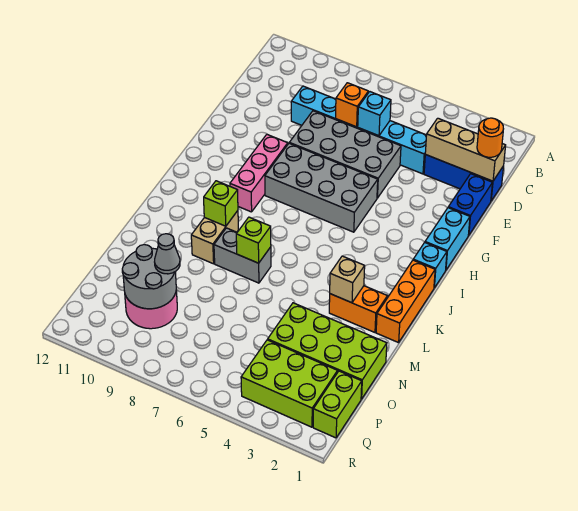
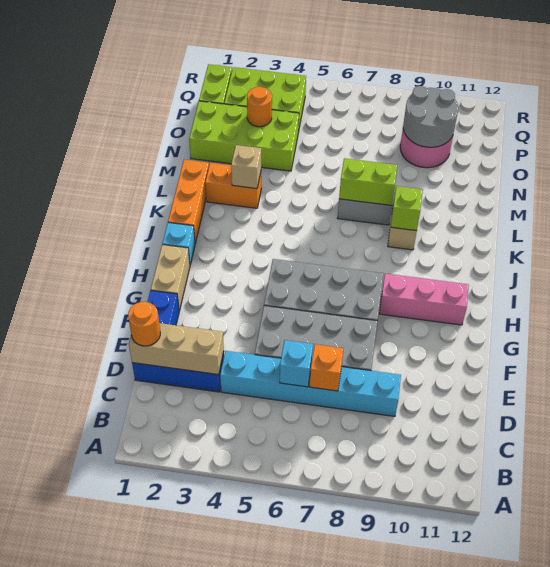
cyan 1x2 brick [425,208,470,270] -> tan 1x2 brick [151,244,190,311]
pink 1x3 brick [230,135,288,212] -> pink 1x3 brick turned to [379,274,469,325]
lime 1x1 brick [236,217,271,263] -> lime 1x2 brick [339,158,397,205]
none -> orange 1x1 round brick [247,87,272,127]
grey 1x1 cone [155,234,180,274] -> none

